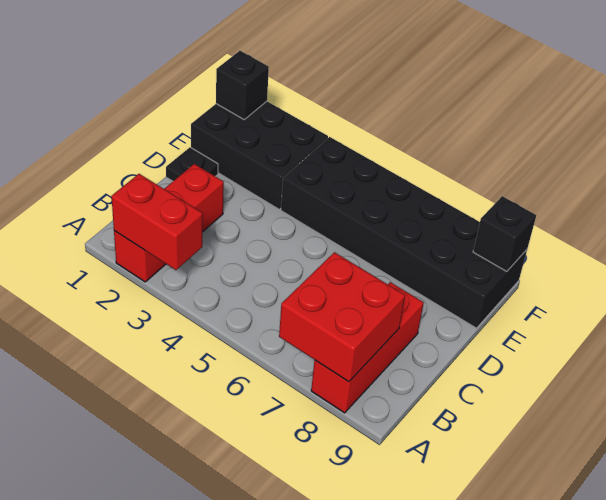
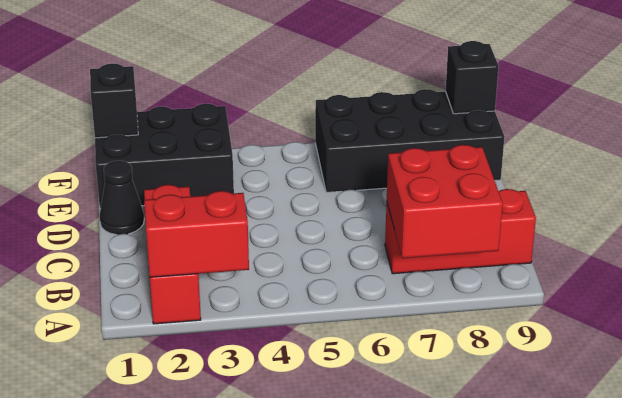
red 1x3 brick [311,282,424,413] -> red 1x3 brick turned to [385,189,536,274]
black 1x1 plate [166,147,218,181] -> black 1x1 cone [100,161,144,235]
black 2x6 brick [281,137,527,328] -> black 2x4 brick [315,89,505,193]

